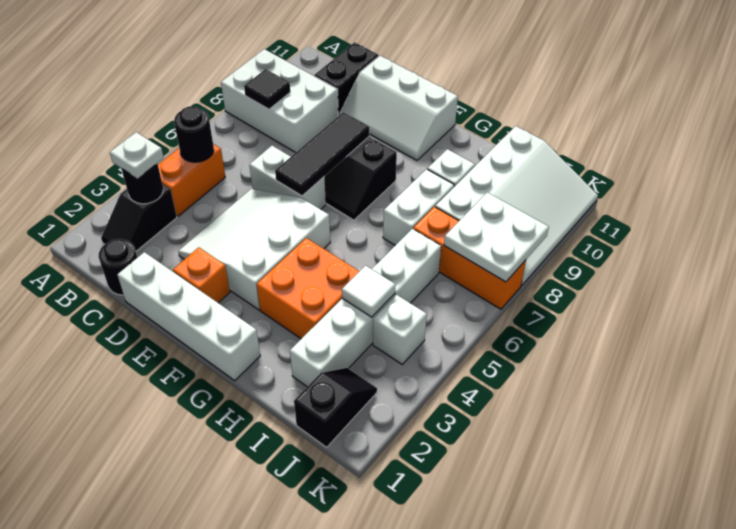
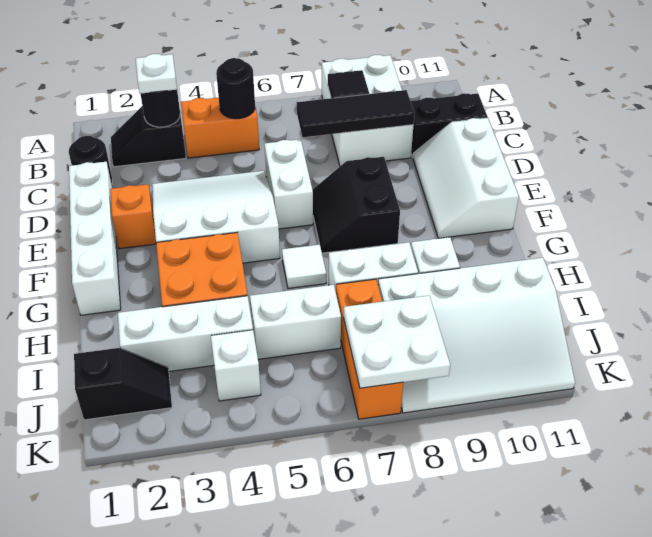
black 1x3 tile [275,112,369,196] -> black 1x3 tile moved to [297,90,414,137]
white 1x1 tile [342,266,395,317] -> white 1x1 tile moved to [282,244,326,288]

